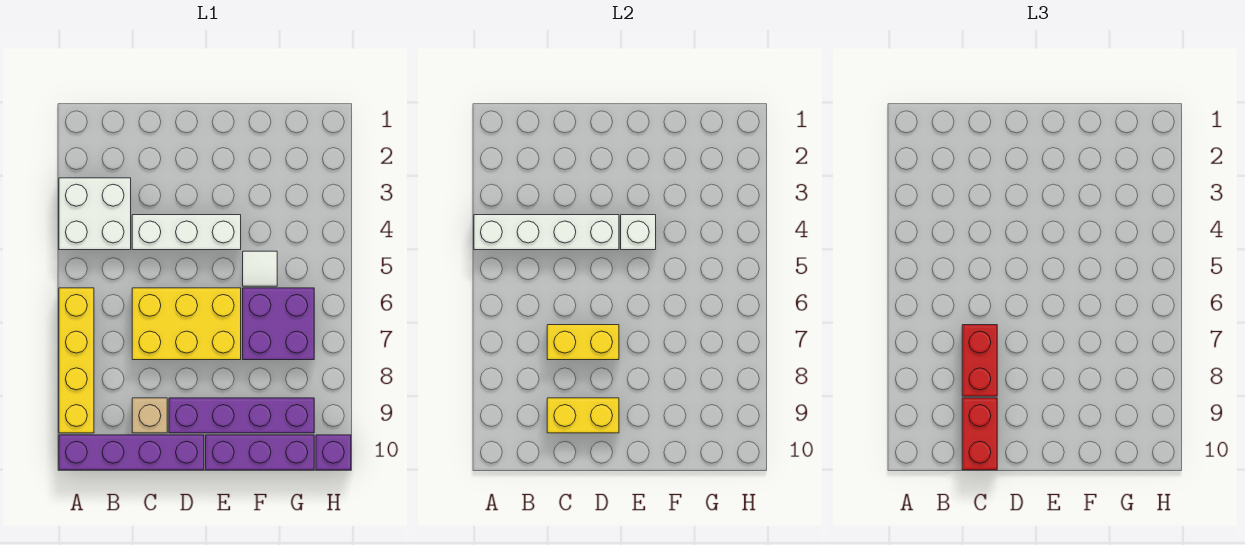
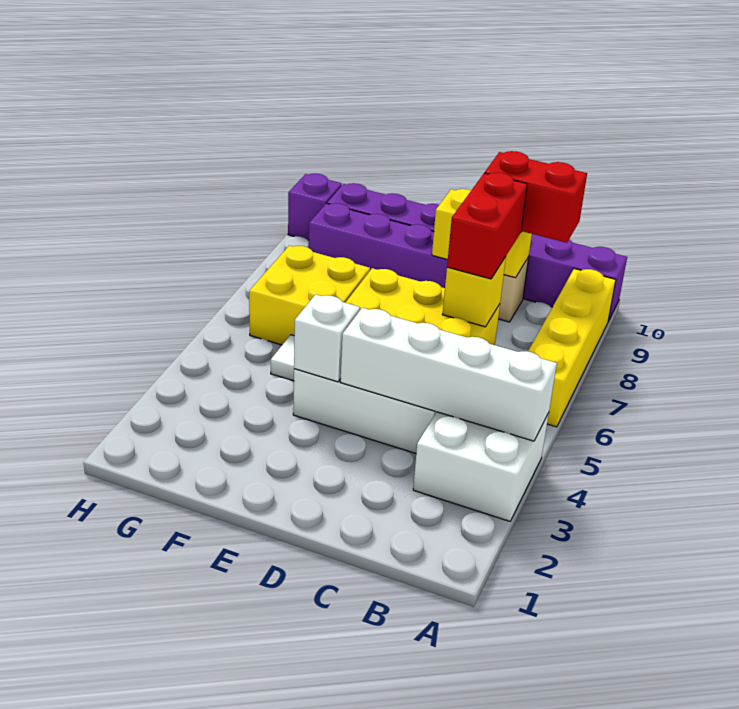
yellow 1x2 brick [547,325,619,360] -> yellow 1x1 brick [442,257,506,327]
red 1x2 brick [962,398,997,470] -> red 1x2 brick turned to [485,151,587,243]
purple 2x2 brick [243,288,314,360] -> yellow 2x2 brick [249,246,370,345]

